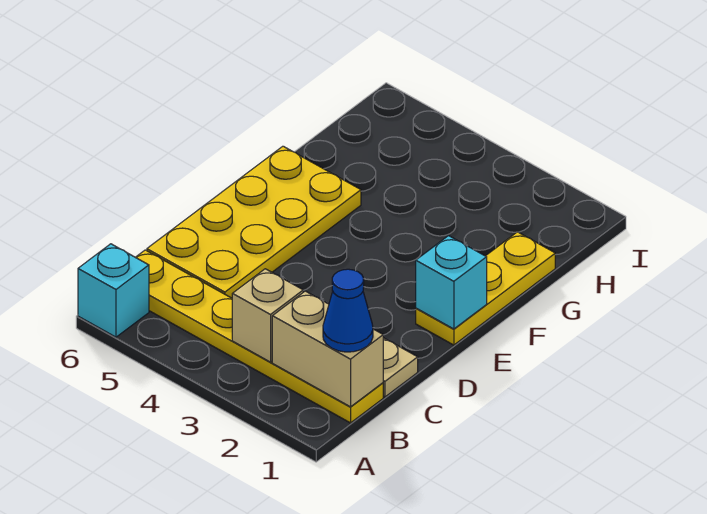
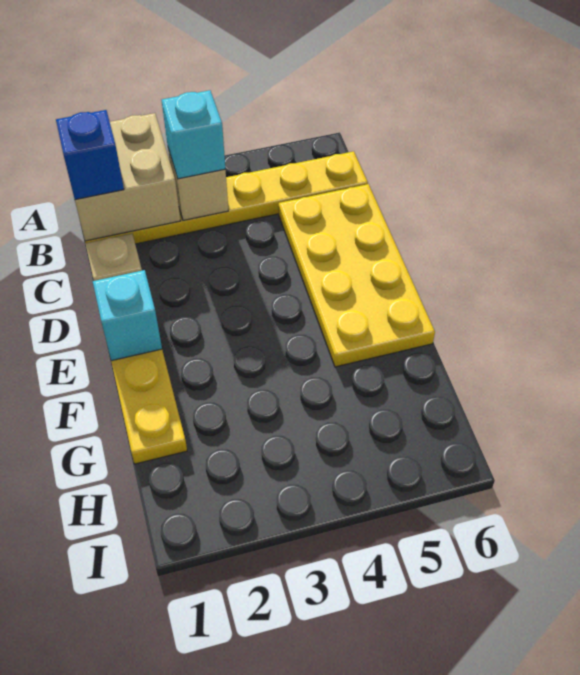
cyan 1x1 brick [78,244,149,337] -> cyan 1x1 brick moved to [162,90,225,179]
tan 1x2 brick [272,291,383,407] -> tan 2x2 brick [75,113,181,241]
blue 1x1 cone [323,269,373,352] -> blue 1x1 brick [56,110,124,200]

